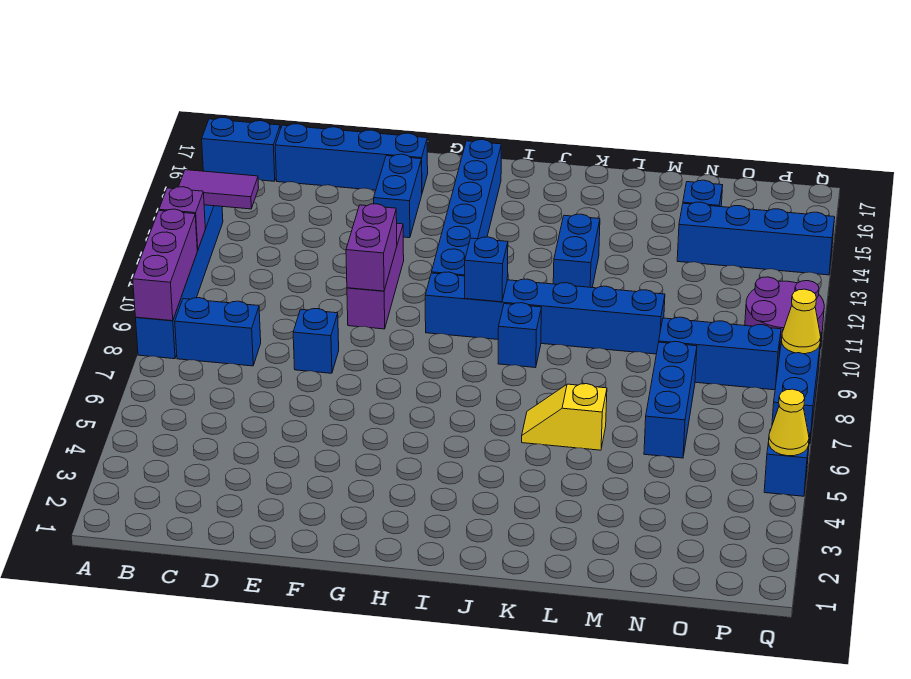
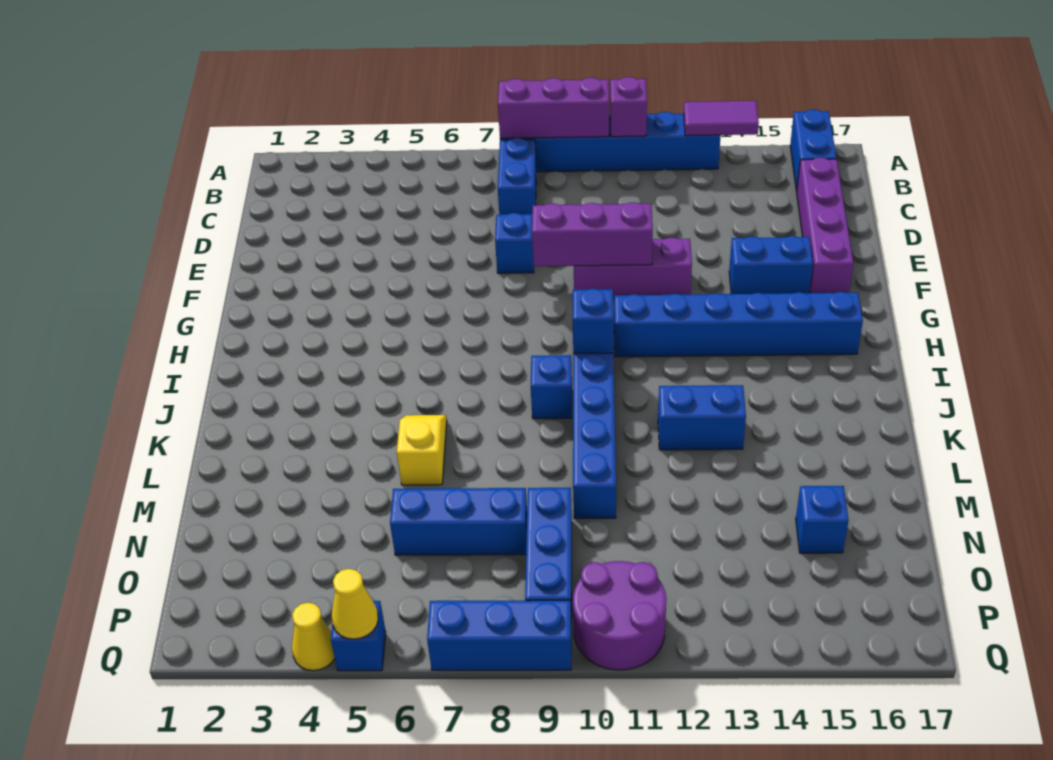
purple 1x2 tile [179,170,259,209] -> purple 1x2 tile turned to [684,101,759,136]
blue 1x4 brick [275,124,428,192] -> purple 1x4 brick [797,158,853,293]
purple 1x2 brick [346,204,397,291] -> purple 1x3 brick [532,202,653,266]
blue 1x4 brick [677,202,835,275] -> none
yellow 1x1 cone [782,289,821,354] -> yellow 1x1 cone moved to [292,603,335,671]

